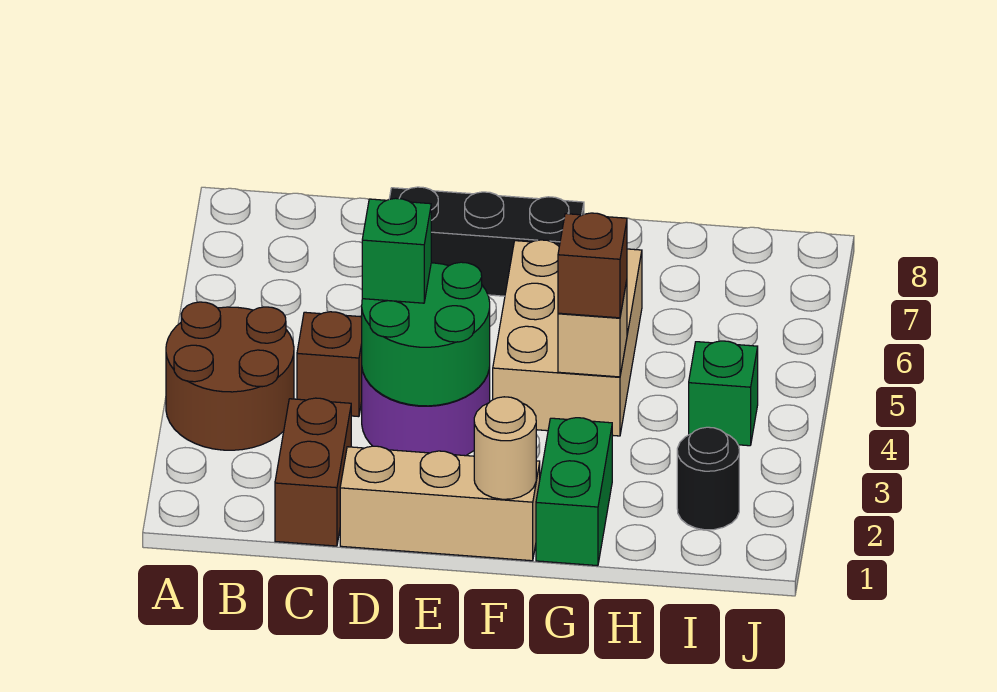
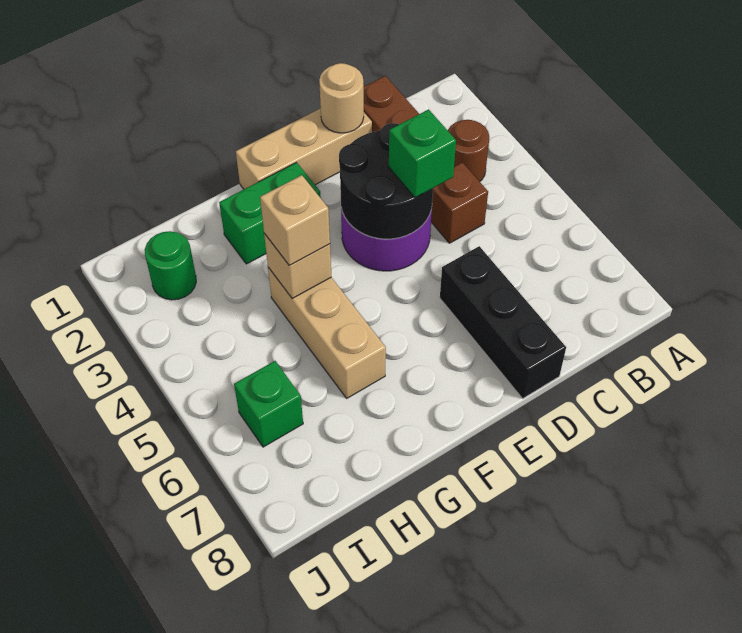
brown 2x2 round brick [166,302,294,450] -> brown 1x1 round brick [448,120,489,182]
green 2x2 round brick [362,262,490,406] -> black 2x2 round brick [339,123,433,239]
black 1x3 brick [389,187,584,296] -> black 1x3 brick turned to [440,246,566,398]
tan 1x1 round brick [474,397,536,499] -> tan 1x1 round brick moved to [319,63,364,133]
tan 2x3 brick [493,240,642,436] -> tan 1x3 brick [268,267,386,398]
green 1x2 brick [536,418,612,566] -> green 1x2 brick turned to [219,162,321,264]
brown 1x1 brick [558,213,627,318] -> tan 1x1 brick [260,175,330,265]
black 1x1 round brick [677,427,739,530] -> green 1x1 round brick [145,231,196,300]
green 1x1 brick [689,341,758,446] -> green 1x1 brick moved to [234,361,303,447]

